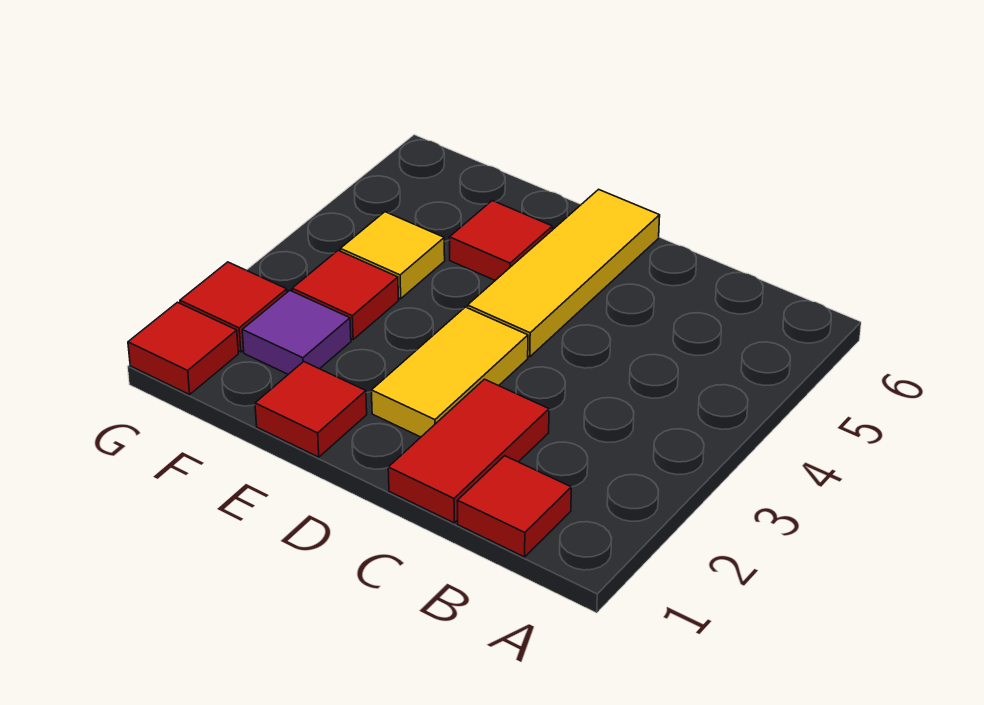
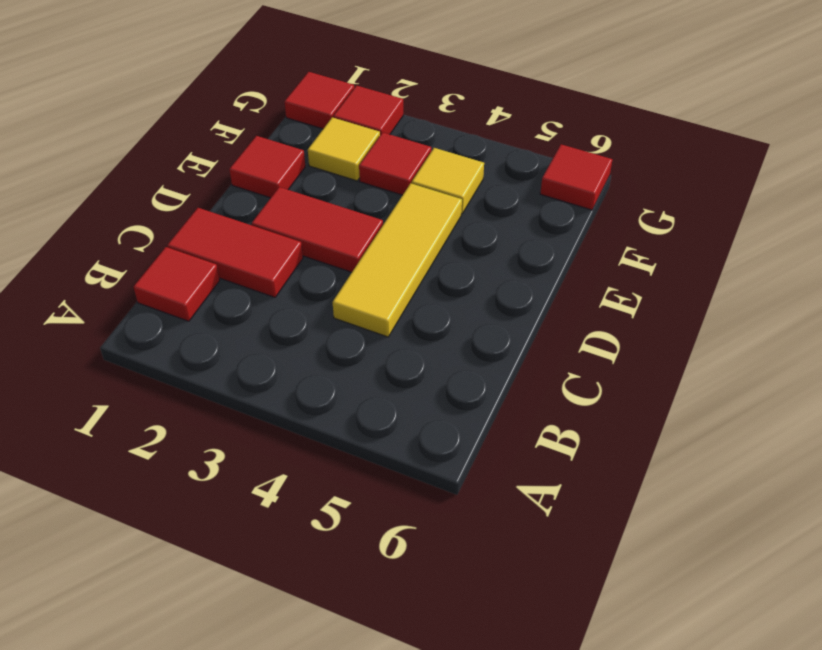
yellow 1x2 tile [371,307,528,437] -> red 1x2 tile [252,187,383,272]
yellow 1x3 tile [468,189,660,357] -> yellow 1x3 tile turned to [333,183,462,337]
red 1x1 tile [449,201,552,280] -> red 1x1 tile moved to [540,144,612,210]
purple 1x1 tile [242,290,351,374] -> yellow 1x1 tile [308,117,380,181]

